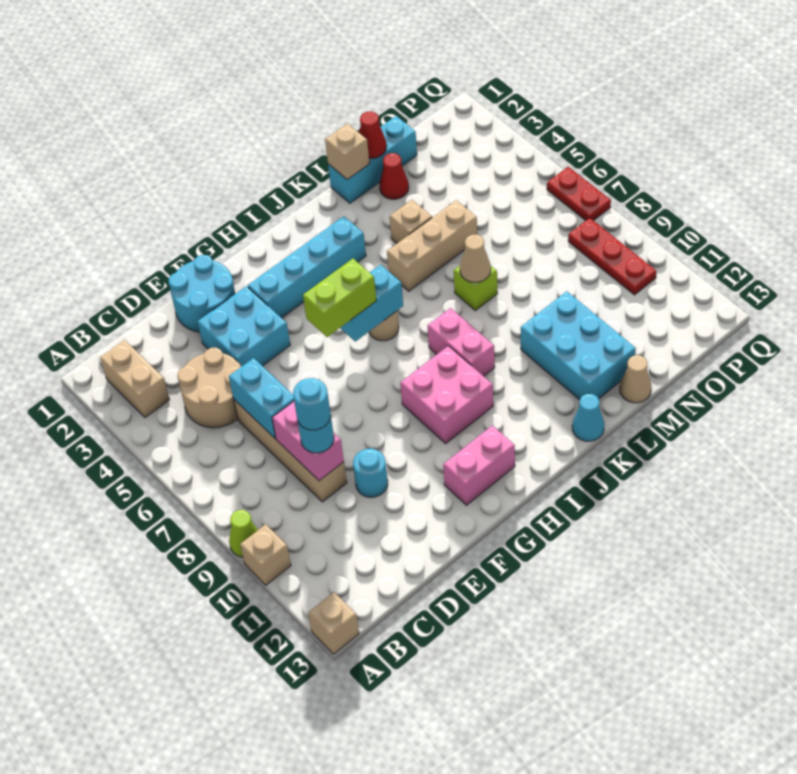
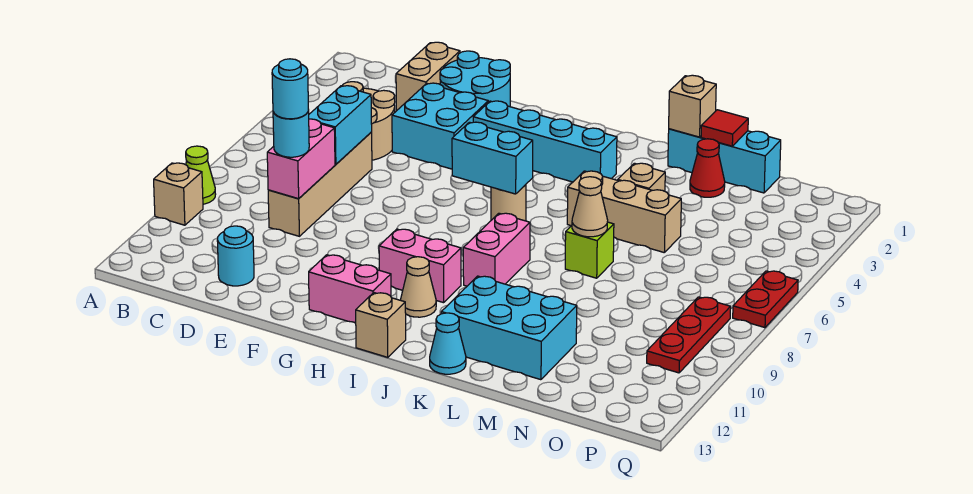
tan 1x1 brick [308,592,359,654] -> tan 1x1 brick moved to [356,293,406,357]
tan 1x2 brick [100,340,170,417] -> tan 1x2 brick moved to [396,42,460,110]
cyan 1x1 round brick [353,449,388,497] -> cyan 1x1 round brick moved to [217,226,254,286]
lime 1x2 brick [303,259,376,337] -> none
pink 2x2 brick [400,346,493,443] -> pink 1x2 brick [379,229,461,303]
cyan 2x3 brick [521,291,636,400] -> cyan 2x3 brick turned to [441,276,577,380]
red 1x1 cone [359,111,387,158] -> red 1x1 tile [701,110,748,146]
tan 1x1 cone [620,355,651,403] -> tan 1x1 cone moved to [401,257,436,317]

